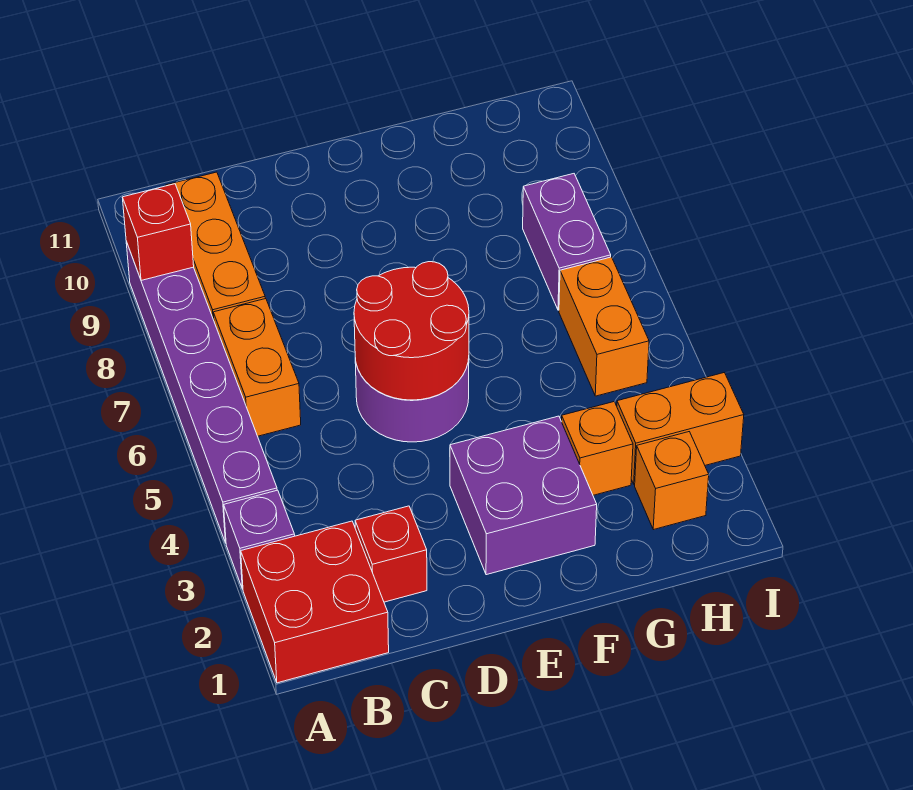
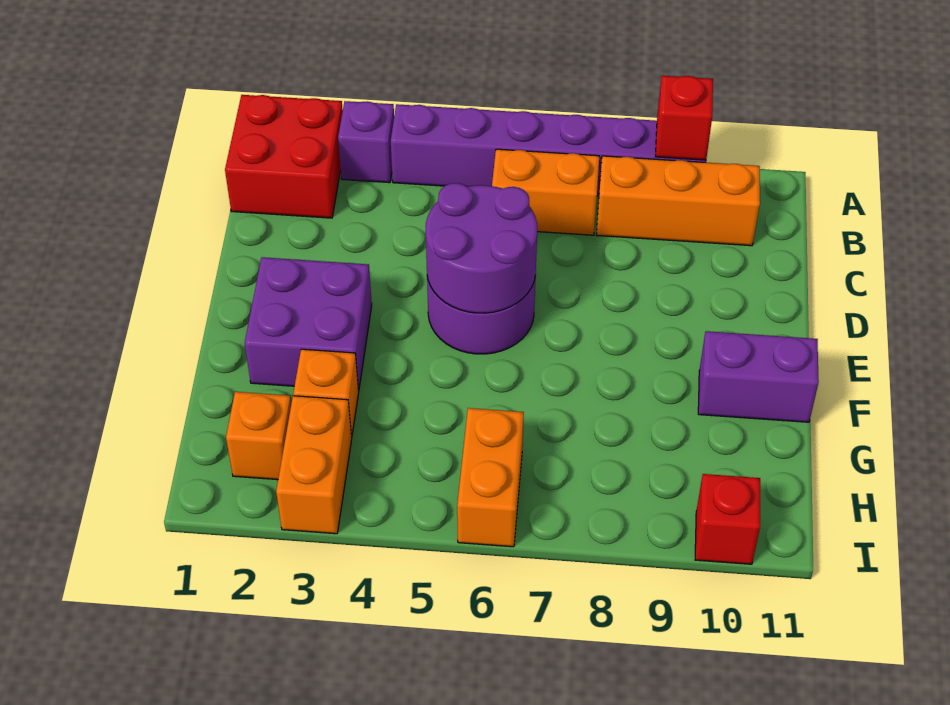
red 1x1 brick [355,506,427,602] -> red 1x1 brick moved to [695,474,760,564]
red 2x2 round brick [354,262,469,400] -> purple 2x2 round brick [426,183,537,313]
orange 1x2 brick [559,257,649,396] -> orange 1x2 brick turned to [457,408,524,547]
purple 1x2 brick [523,174,611,310] -> purple 1x2 brick moved to [698,331,819,422]

